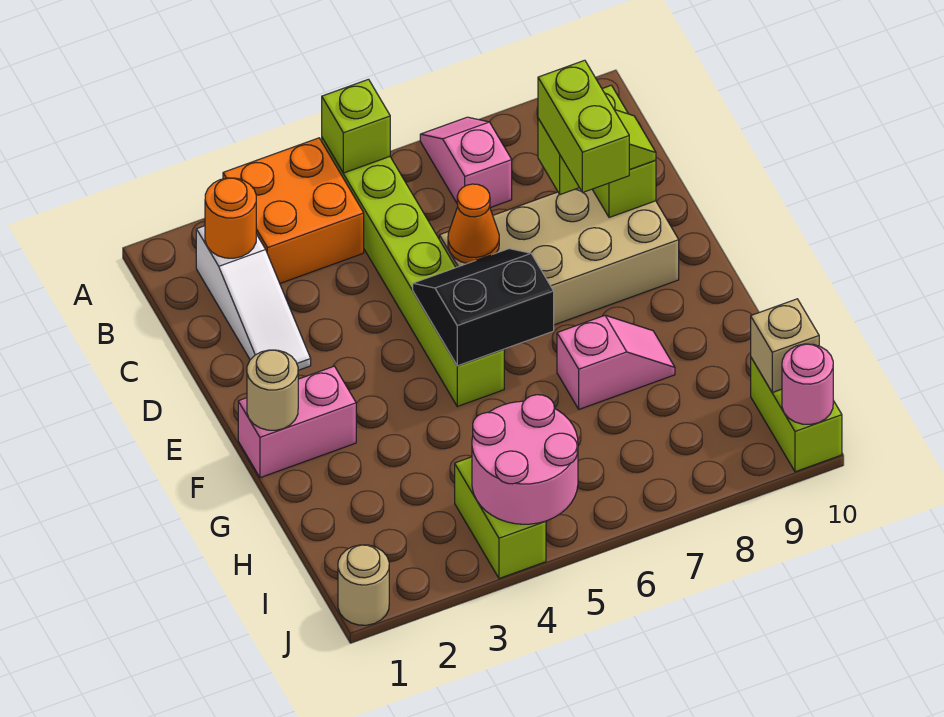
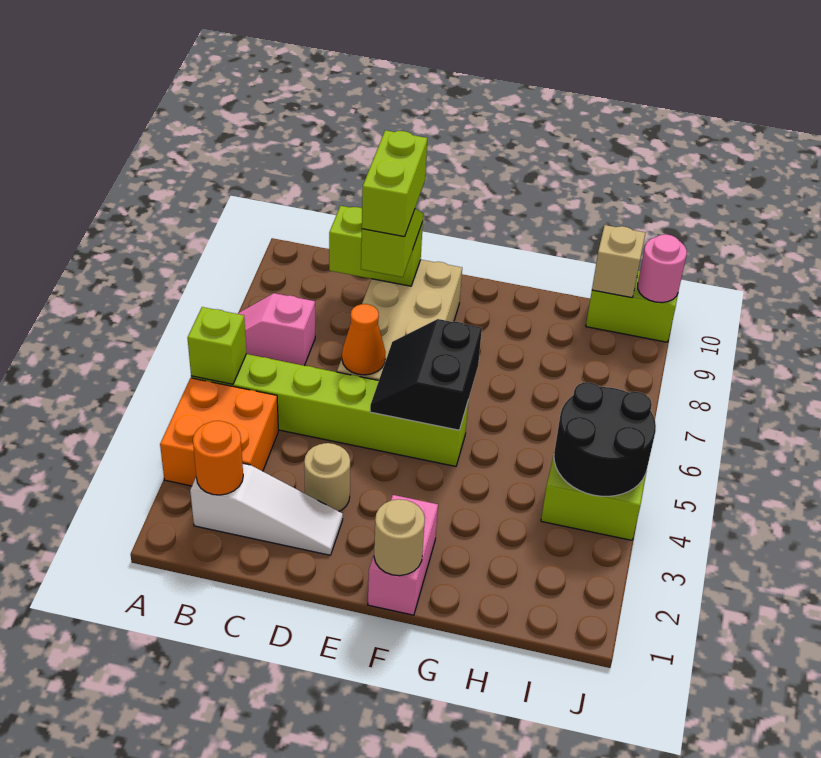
lime 1x2 brick [538,60,629,192] -> lime 1x2 brick turned to [362,130,427,237]
pink 1x2 slope [557,315,675,409] -> none
pink 2x2 round brick [472,395,578,524] -> black 2x2 round brick [554,382,656,496]
tan 1x1 round brick [338,545,389,625] -> tan 1x1 round brick moved to [304,443,350,511]

